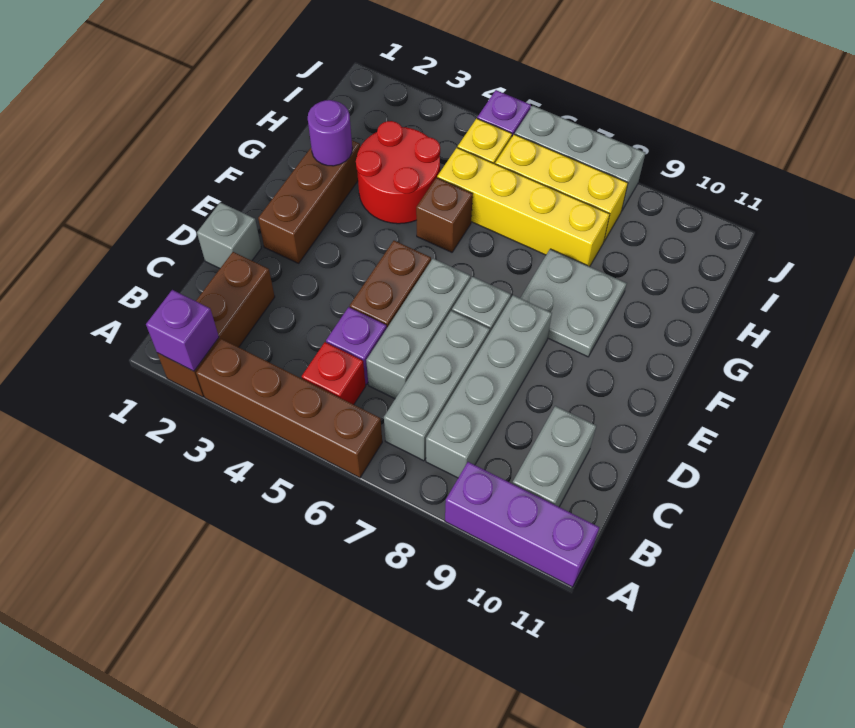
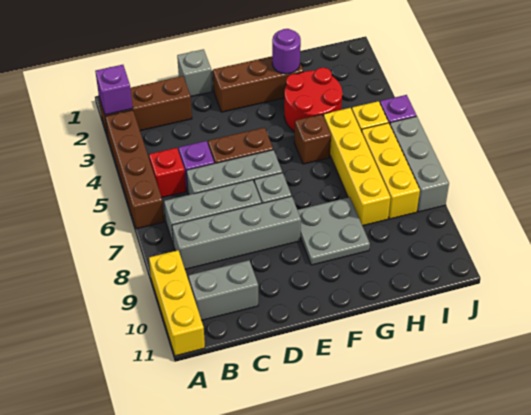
purple 1x3 brick [445,462,599,587] -> yellow 1x3 brick [149,250,205,356]

